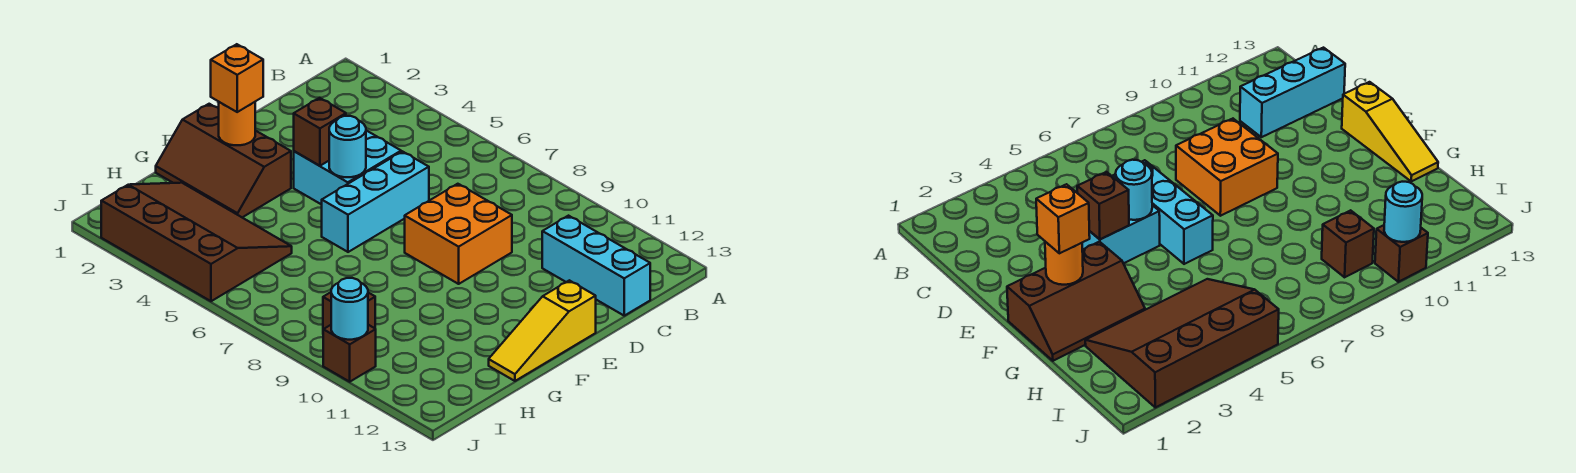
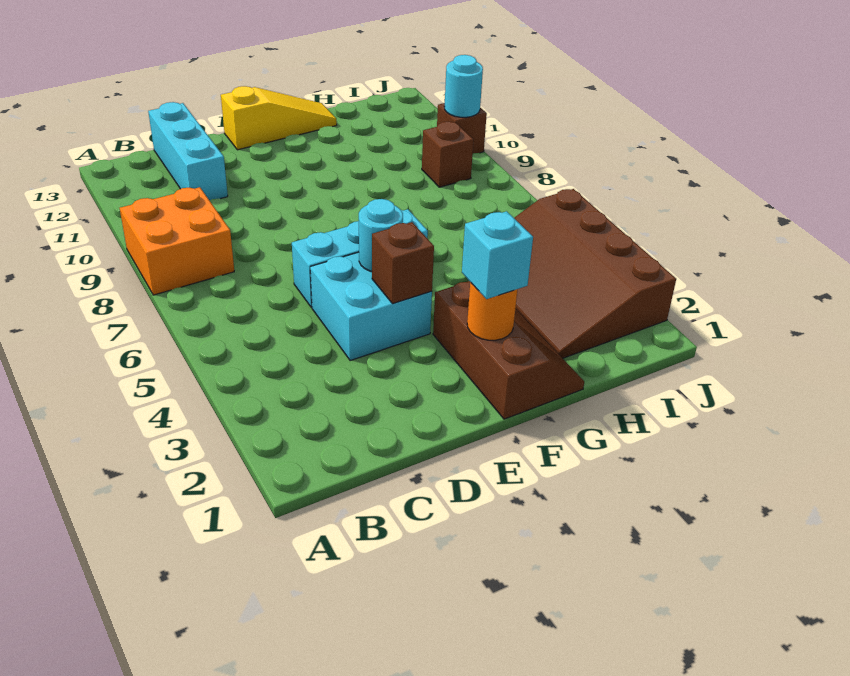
orange 2x2 brick [405,184,512,284] -> orange 2x2 brick moved to [120,187,234,295]
orange 1x1 brick [211,44,263,112] -> cyan 1x1 brick [462,211,533,299]

